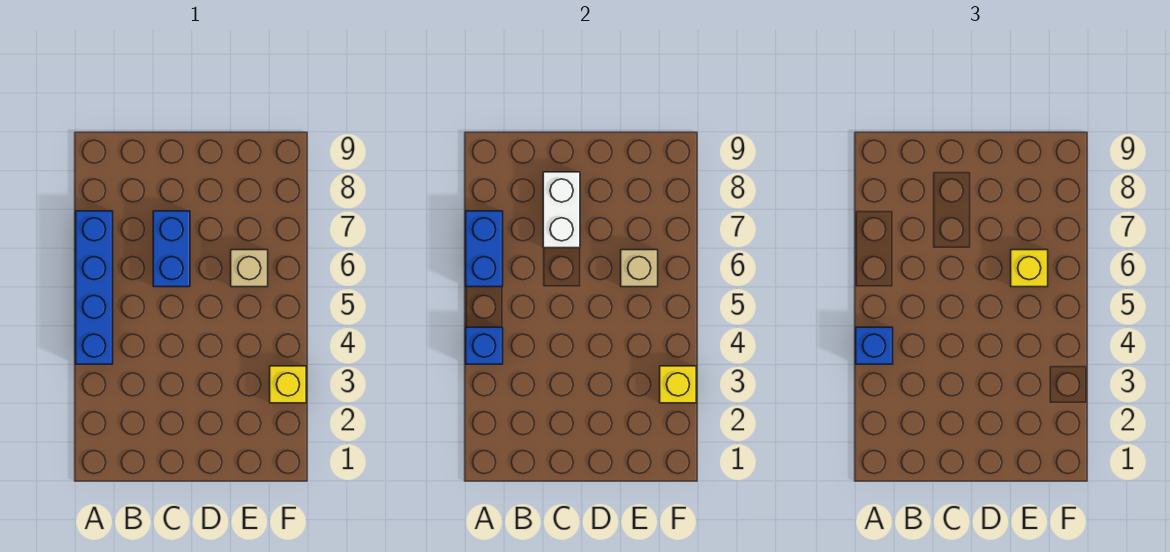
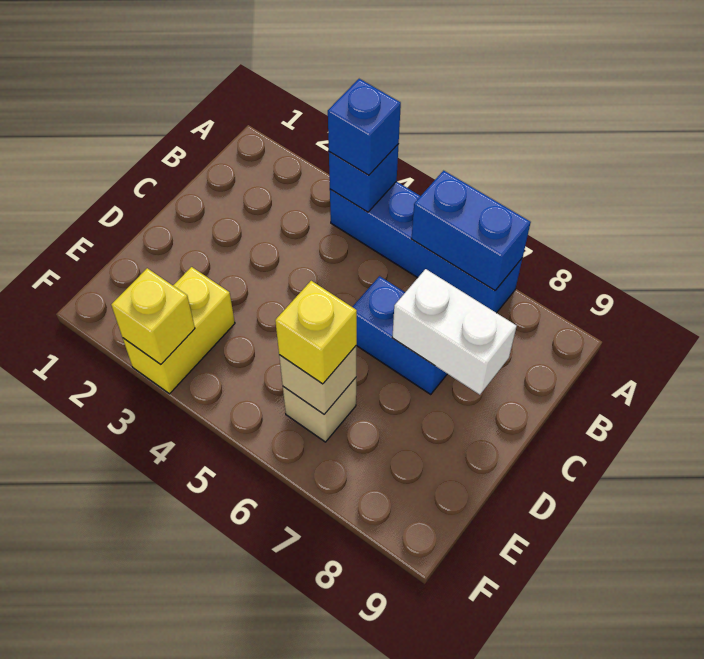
yellow 1x1 brick [270,366,306,403] -> yellow 1x2 brick [123,267,235,394]

